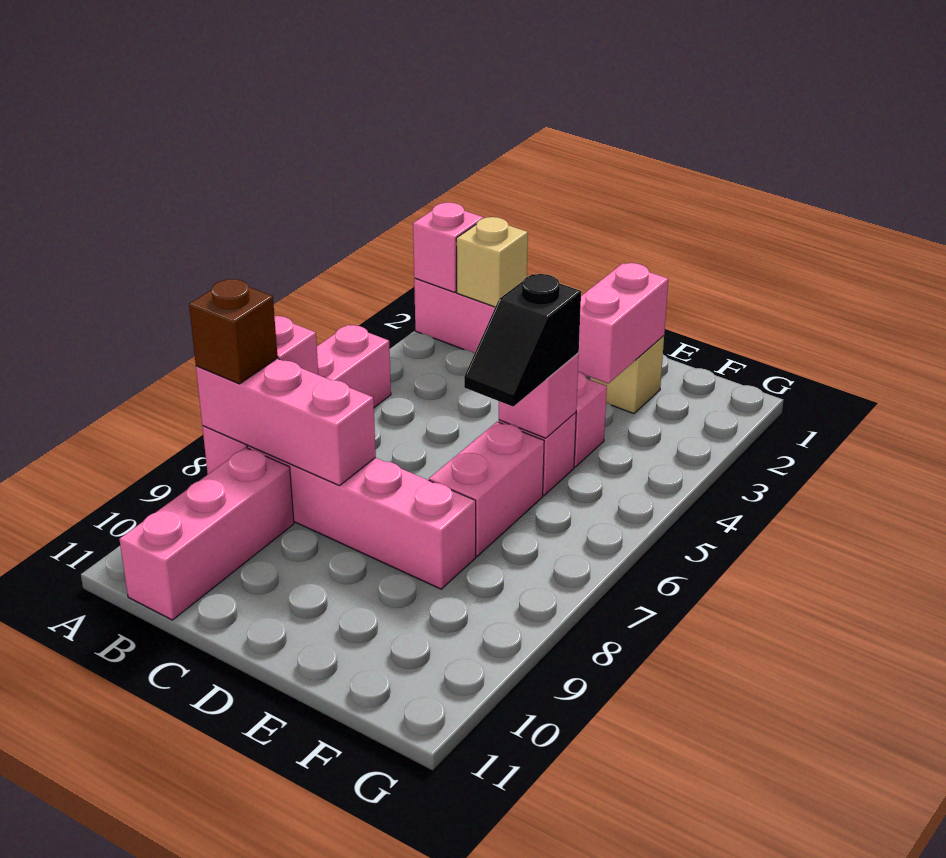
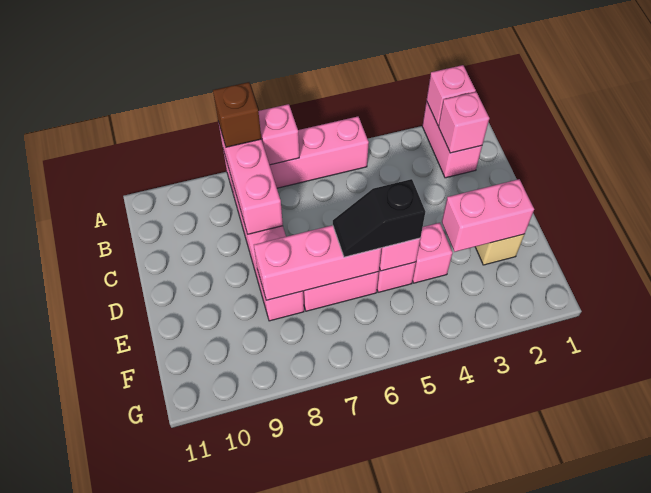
tan 1x1 brick [456,217,528,307] -> pink 1x1 brick [438,92,489,153]
pink 1x3 brick [119,447,294,620] -> pink 1x3 brick moved to [254,225,381,300]

